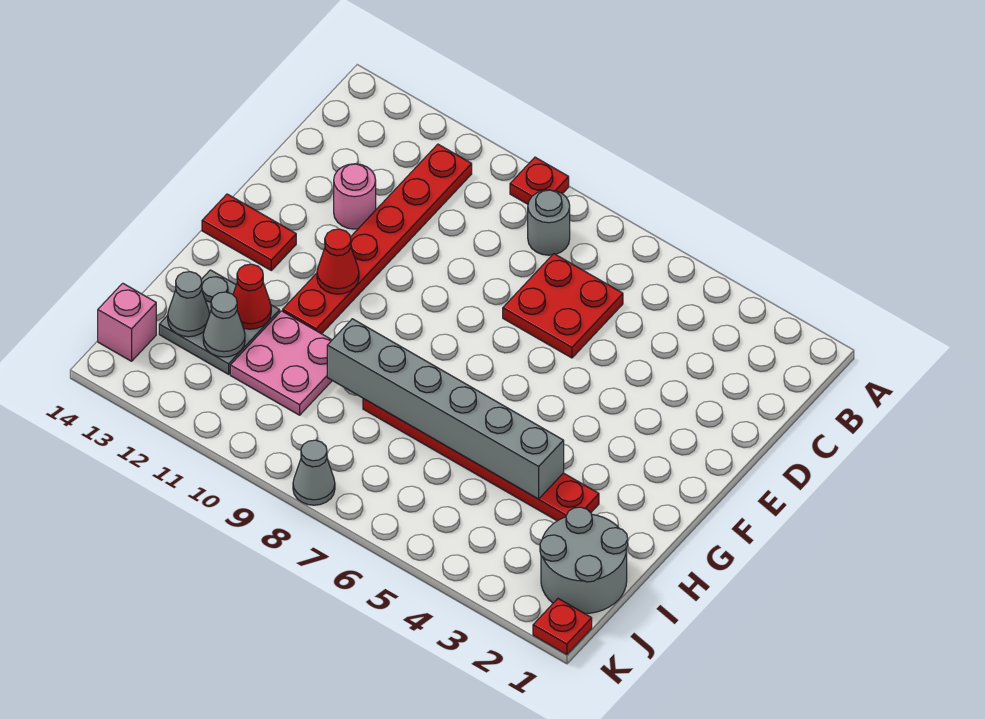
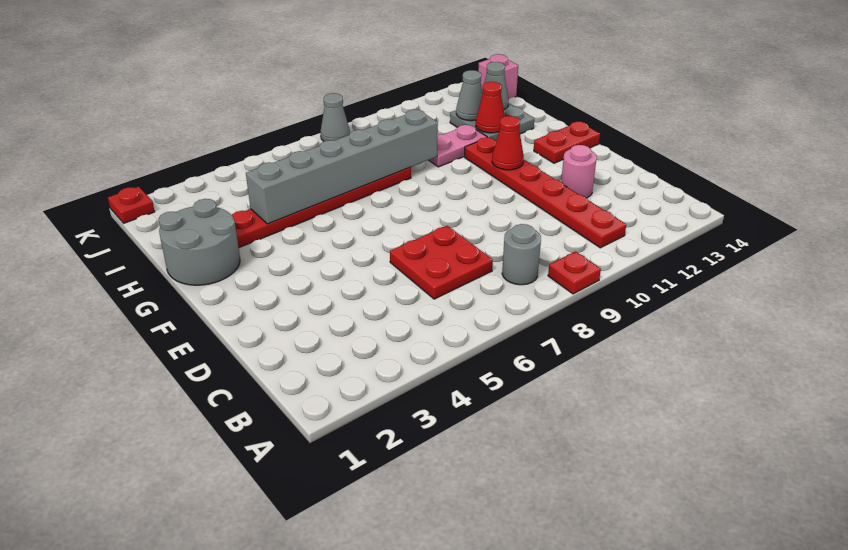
pink 2x2 plate [230,311,332,415] -> pink 1x2 plate [429,125,487,167]
grey 2x2 round brick [540,507,628,614] -> grey 2x2 round brick moved to [158,199,240,285]

